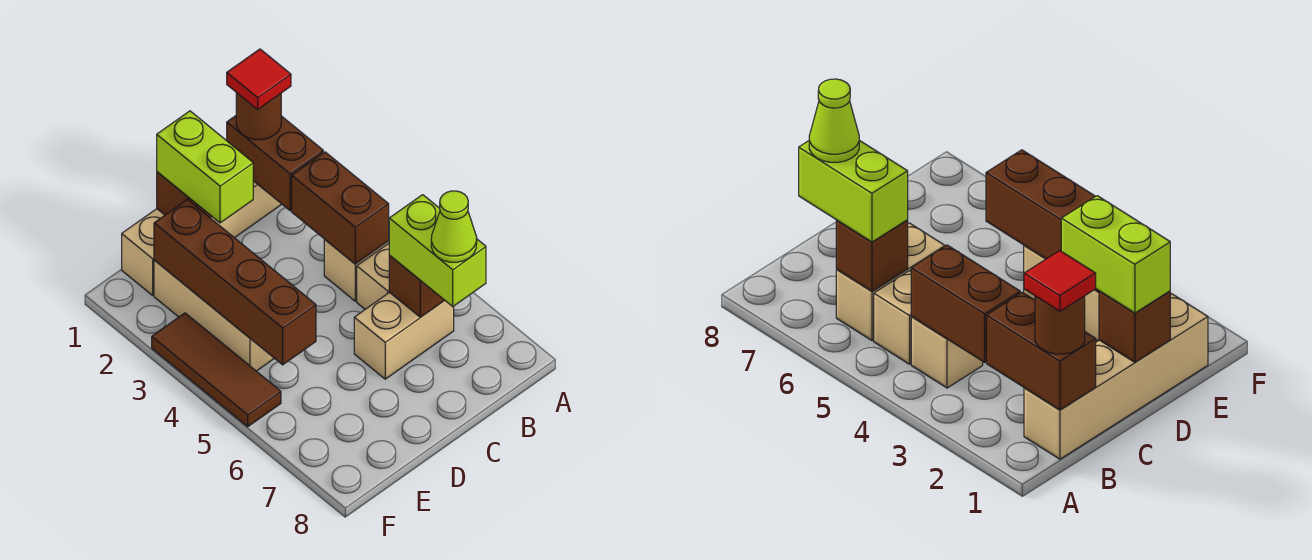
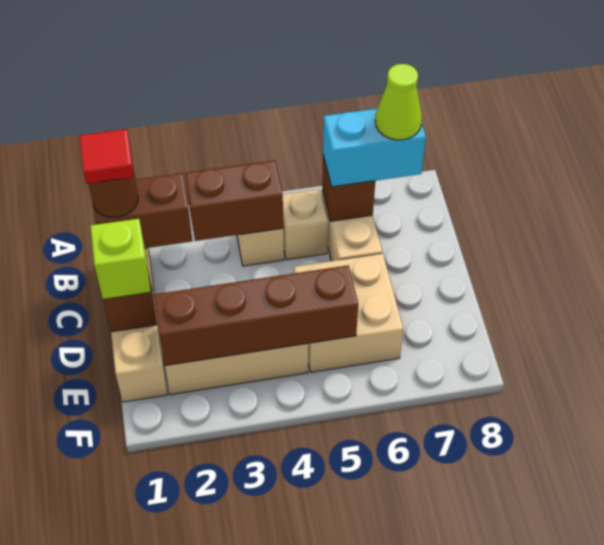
lime 1x2 brick [389,195,486,307] -> cyan 1x2 brick [323,108,426,187]
lime 1x2 brick [157,111,253,223] -> lime 1x1 brick [90,219,151,299]
none -> tan 2x2 brick [294,253,404,372]
brown 1x3 tile [152,313,281,427] -> none

